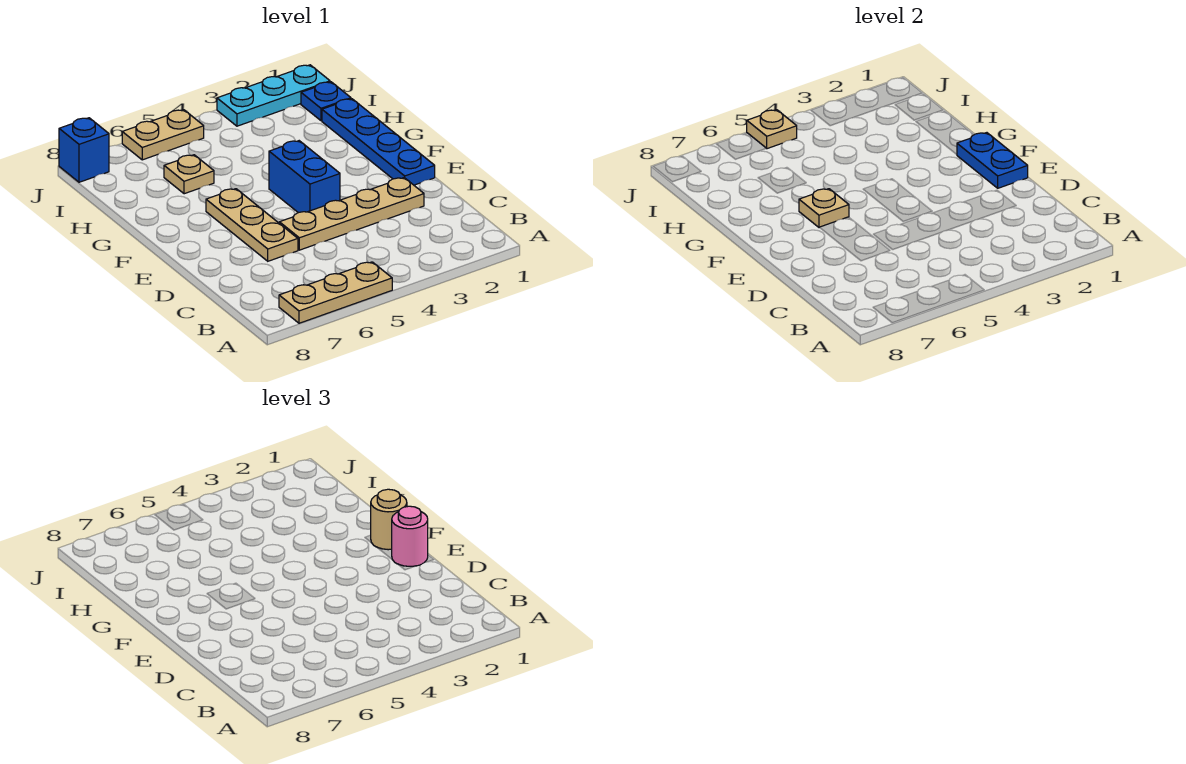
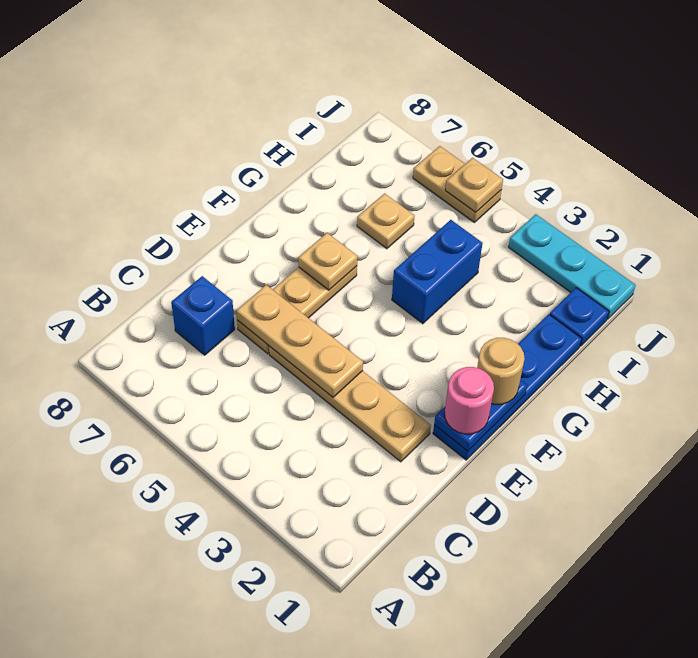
tan 1x3 plate [279,262,392,323] -> tan 1x3 plate moved to [236,285,363,397]
blue 1x2 brick [269,141,340,213] -> blue 1x2 brick moved to [392,220,483,324]
blue 1x1 brick [59,118,109,182] -> blue 1x1 brick moved to [171,276,235,355]

